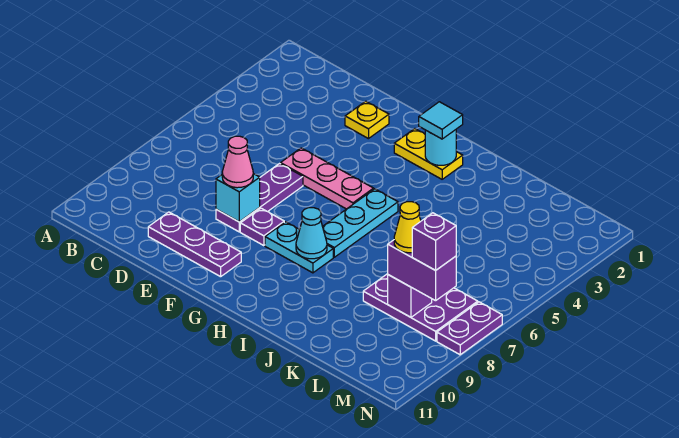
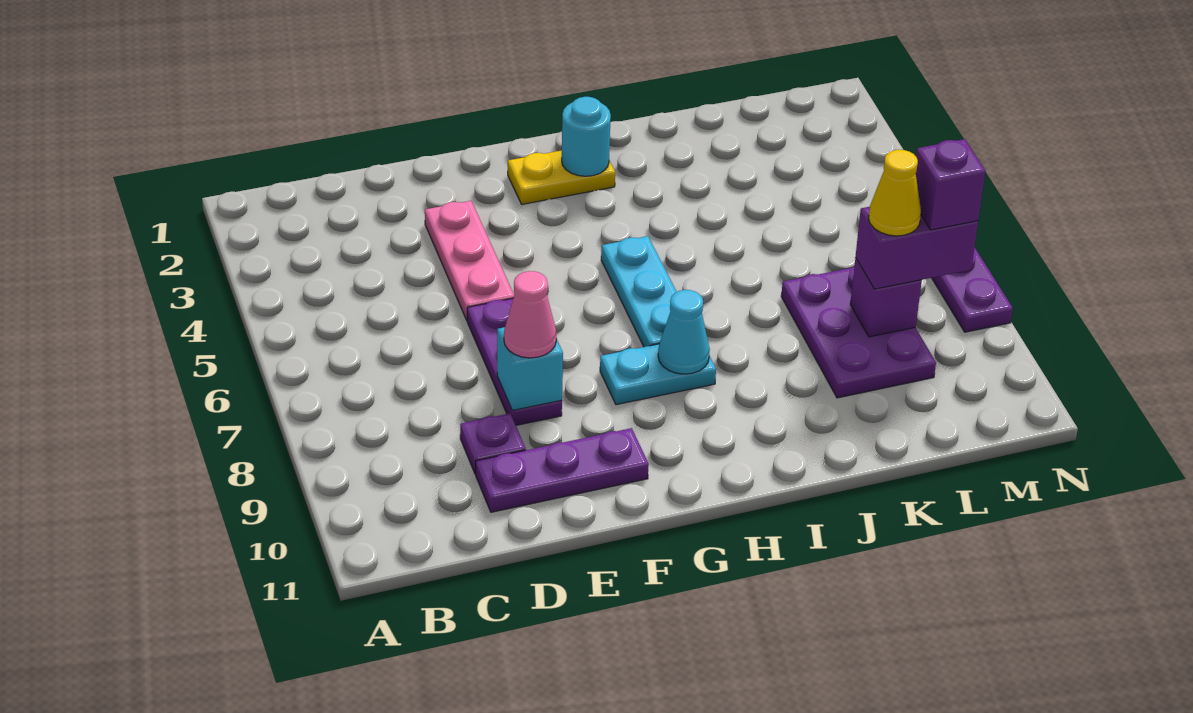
yellow 1x1 plate [345,101,389,139] -> none
pink 1x3 plate [281,148,374,209] -> pink 1x3 plate turned to [425,201,514,320]
purple 1x1 plate [240,208,284,246] -> purple 1x1 plate moved to [460,413,526,474]
cyan 1x1 tile [419,102,463,139] -> none
purple 2x3 plate [363,274,478,341] -> purple 2x3 plate turned to [781,267,936,398]

